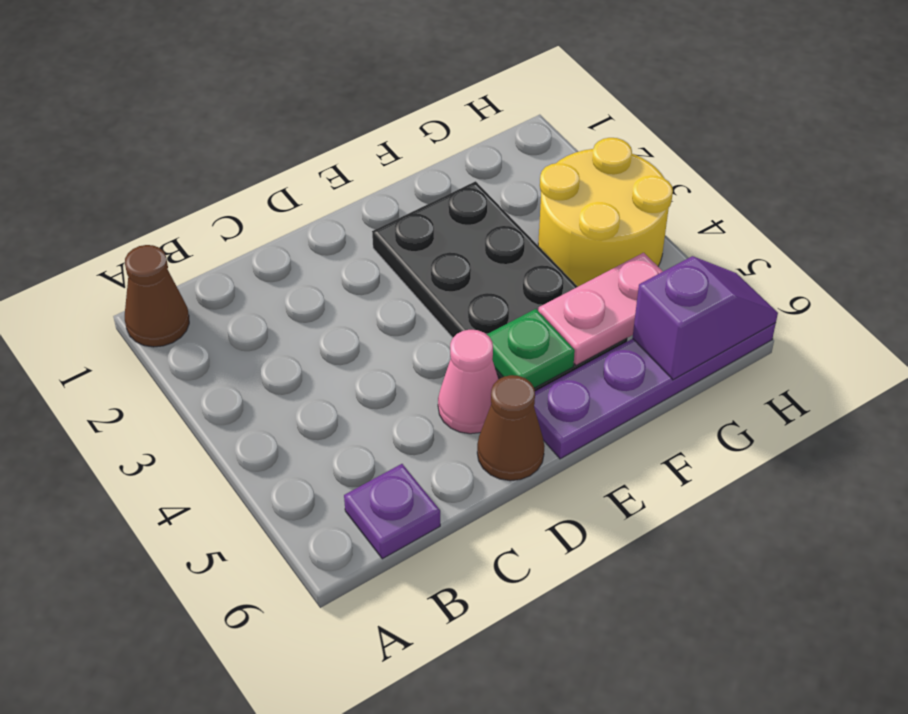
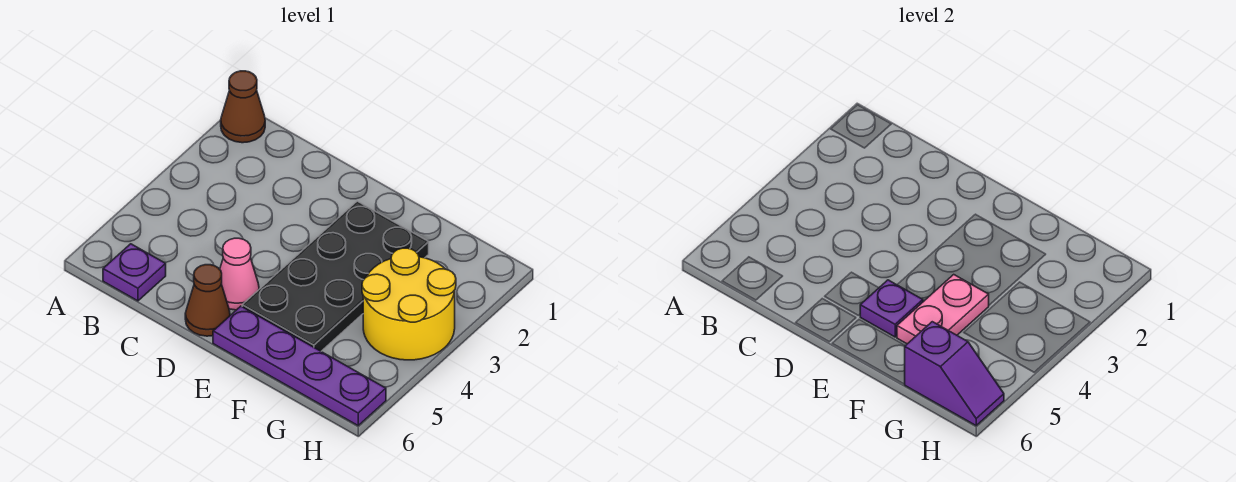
green 1x1 plate [487,309,575,388] -> purple 1x1 plate [860,280,923,337]
pink 1x2 plate [538,253,663,365] -> pink 1x2 plate turned to [897,275,989,344]

